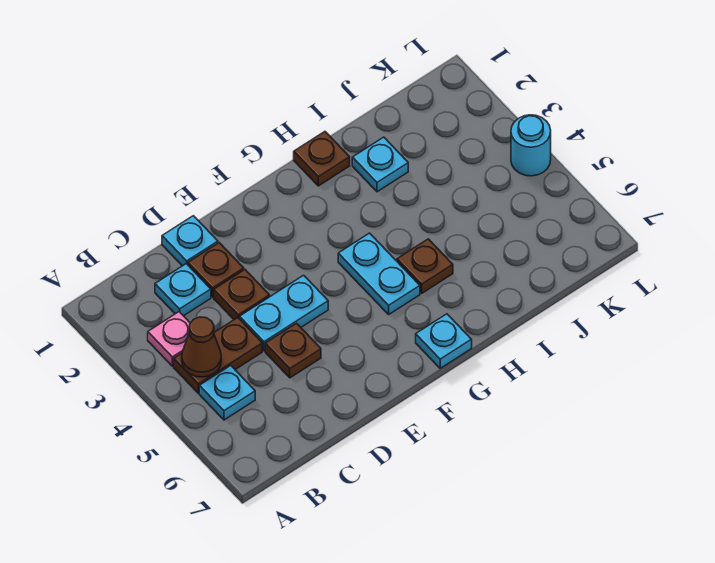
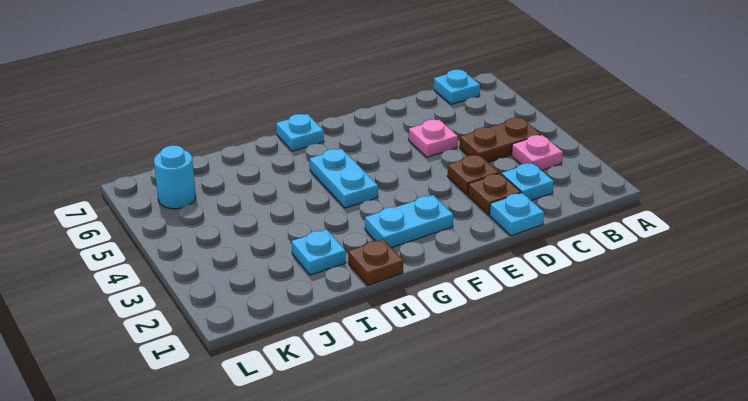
brown 1x1 cone [182,317,221,377] -> none
cyan 1x1 plate [199,365,255,420] -> cyan 1x1 plate moved to [434,69,480,104]
cyan 1x2 plate [239,275,328,351] -> cyan 1x2 plate moved to [365,195,453,248]
brown 1x1 plate [265,323,321,378] -> pink 1x1 plate [409,120,458,157]
brown 1x1 plate [397,239,453,293] -> none
cyan 1x1 round brick [511,115,551,176] -> cyan 1x1 round brick moved to [154,145,196,209]

